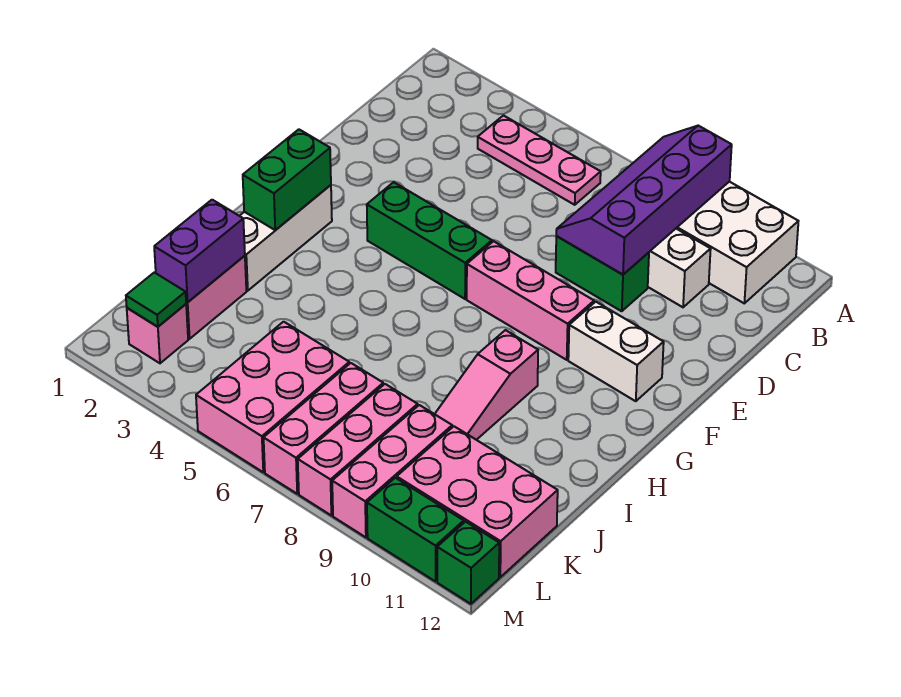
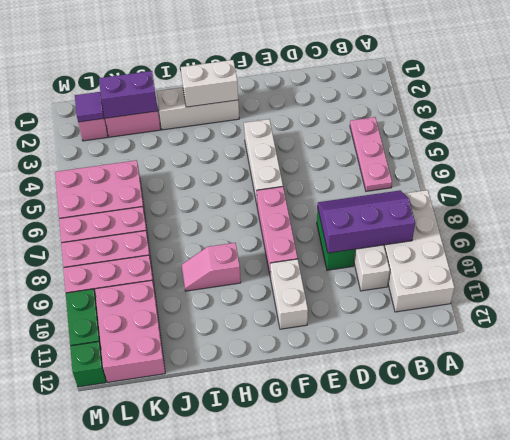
purple 2x4 slope [556,126,732,274] -> purple 2x3 slope [317,190,415,253]
green 1x3 brick [367,182,492,299] -> white 1x3 brick [244,119,283,204]
green 1x2 brick [243,129,331,230] -> white 1x2 brick [181,60,238,107]
pink 1x3 slope [435,330,538,440] -> pink 1x2 slope [182,243,241,291]
green 1x1 tile [126,272,186,327] -> purple 1x1 tile [75,92,104,122]

